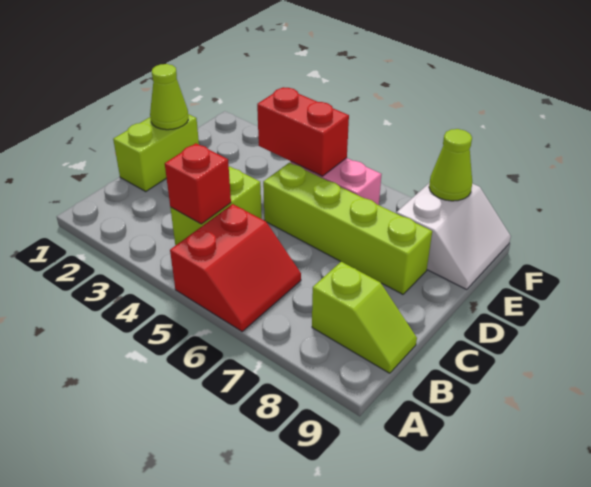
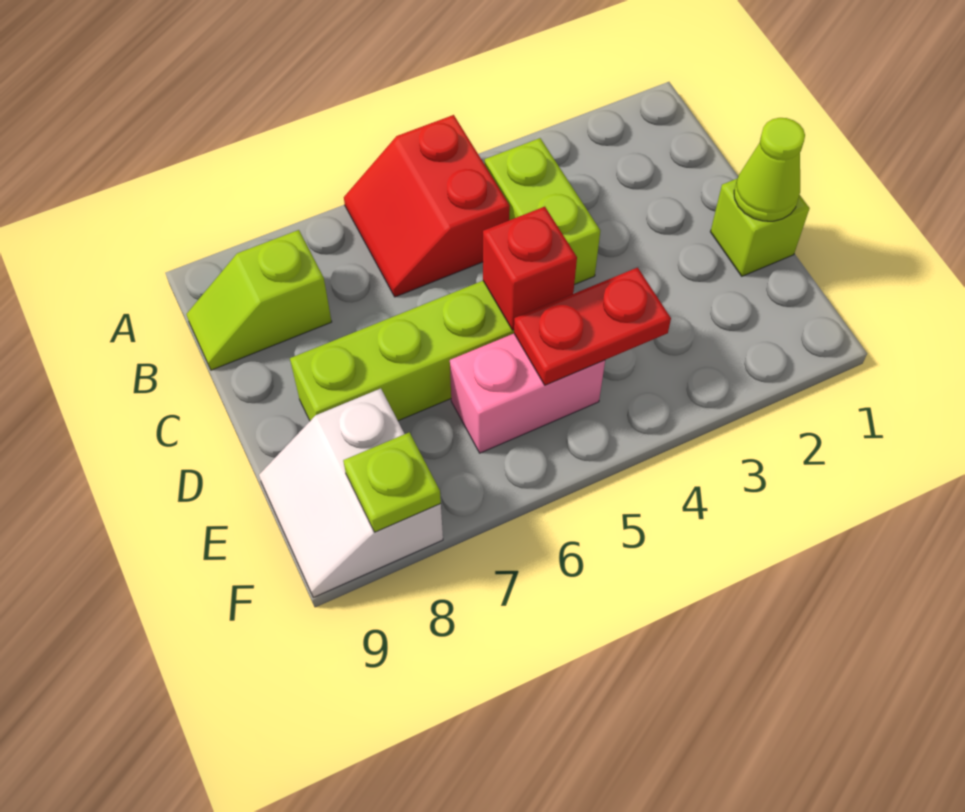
red 1x1 brick [165,143,231,224] -> red 1x1 brick moved to [483,207,577,330]
lime 1x2 brick [113,114,199,191] -> lime 1x1 brick [710,179,810,276]
red 1x2 brick [257,87,349,176] -> red 1x2 plate [514,268,671,385]
lime 1x1 cone [429,129,472,201] -> lime 1x1 plate [343,432,441,532]

